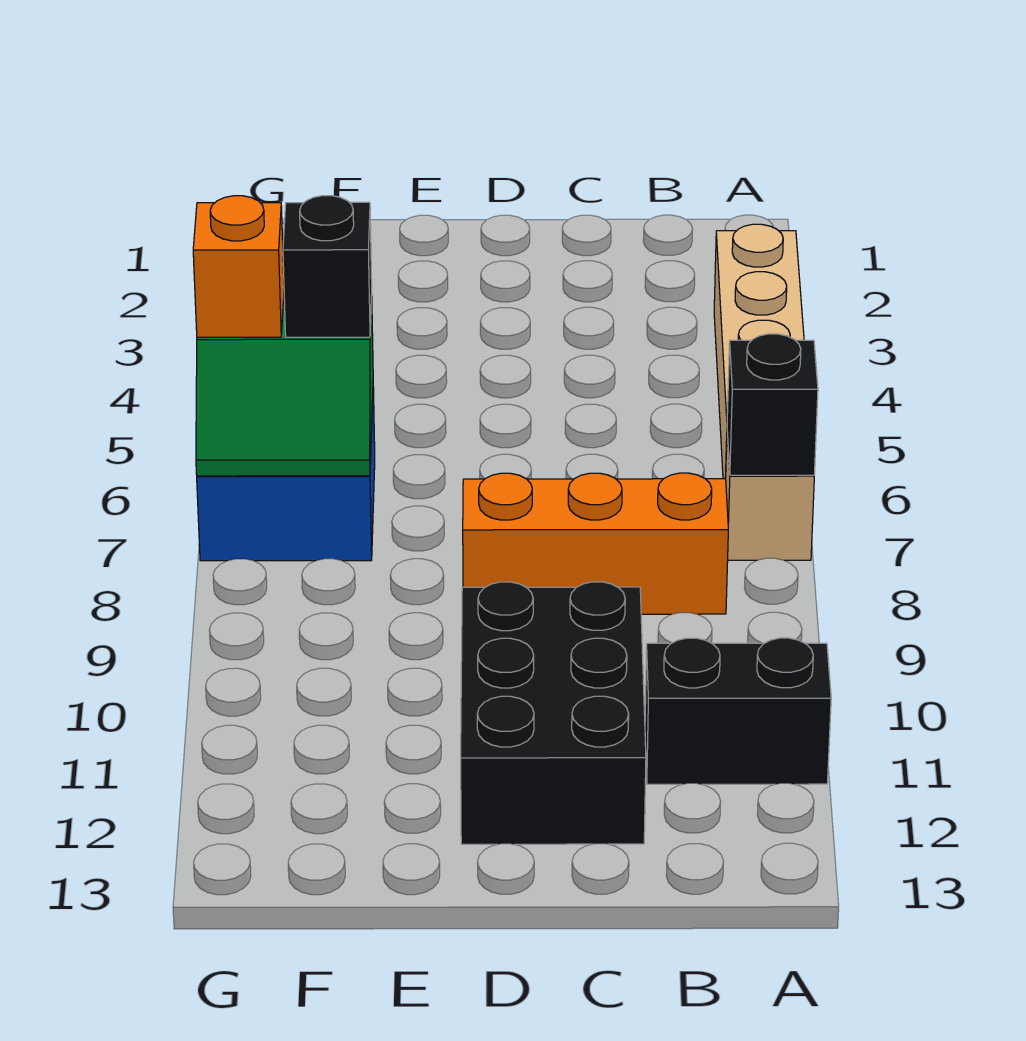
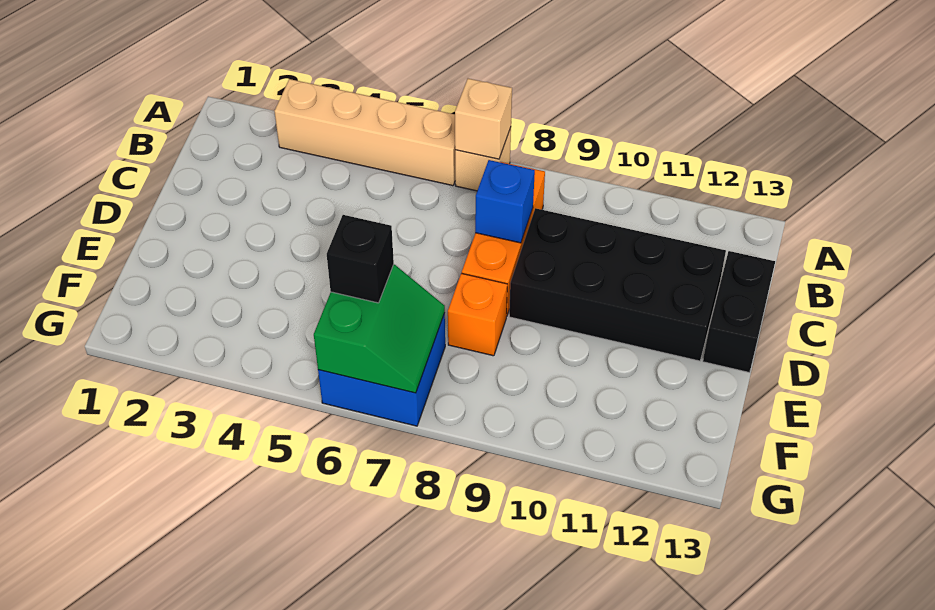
black 1x1 brick [727,334,818,475] -> tan 1x1 brick [455,79,512,159]
black 1x2 brick [645,638,831,784] -> black 1x2 brick moved to [703,251,775,373]
none -> blue 1x1 brick [475,160,535,243]
black 2x3 brick [461,582,646,844] -> black 2x4 brick [509,208,726,361]
orange 1x1 brick [193,196,284,337] -> orange 1x1 brick moved to [448,273,507,356]

